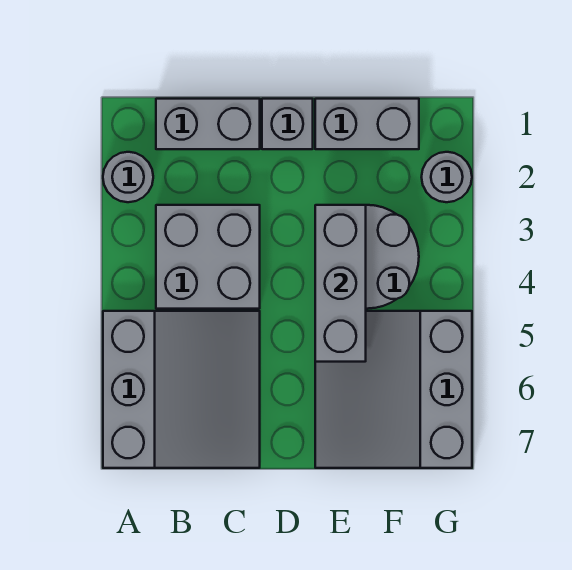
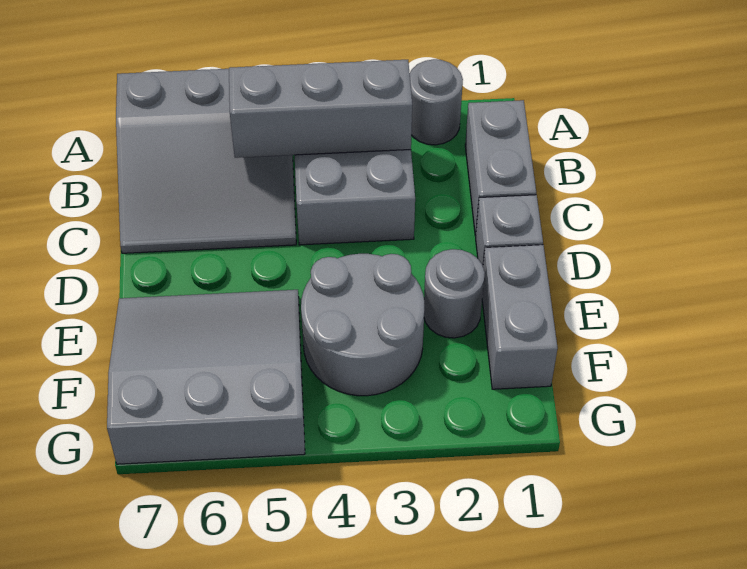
grey 1x3 brick [315,205,366,362] -> grey 1x3 brick moved to [229,60,412,158]
grey 1x1 round brick [422,152,472,202] -> grey 1x1 round brick moved to [424,249,485,338]

